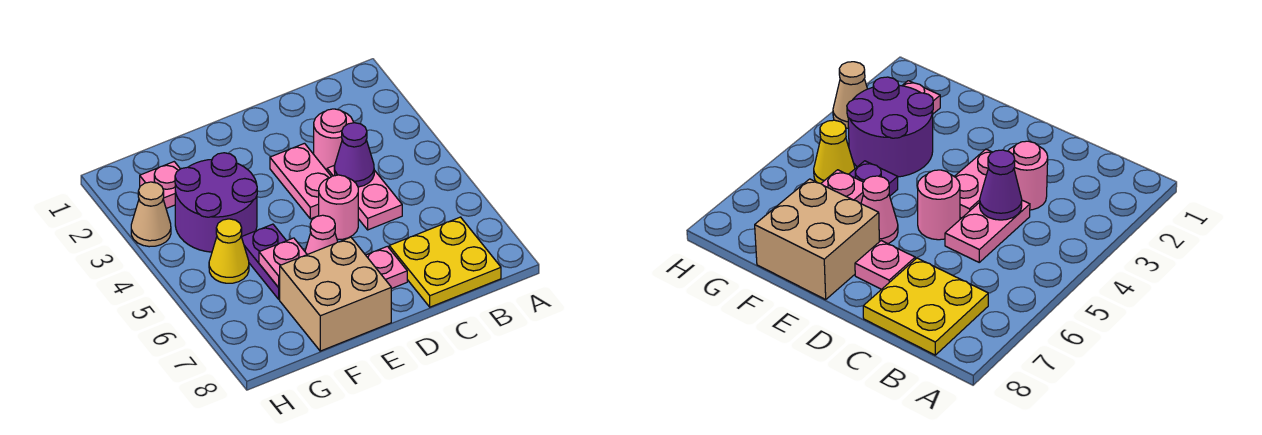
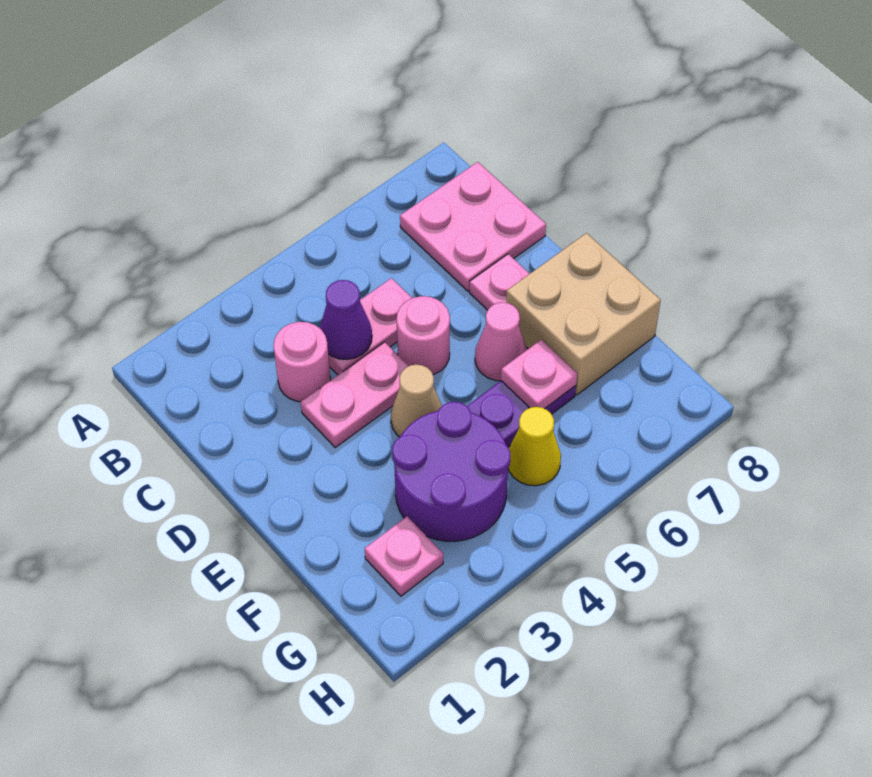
yellow 2x2 plate [389,217,501,307] -> pink 2x2 plate [400,162,546,291]
tan 1x1 cone [131,182,171,247] -> tan 1x1 cone moved to [391,365,442,437]

